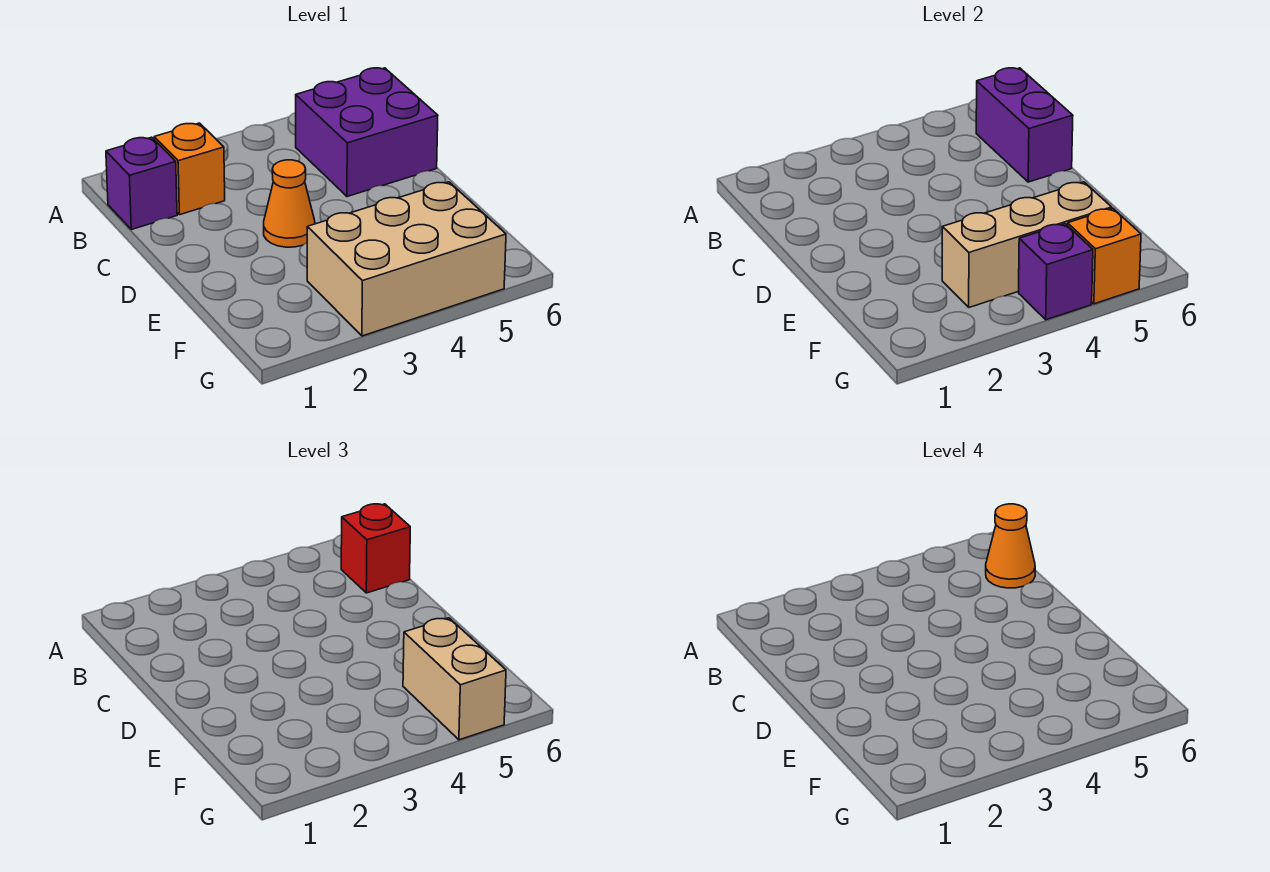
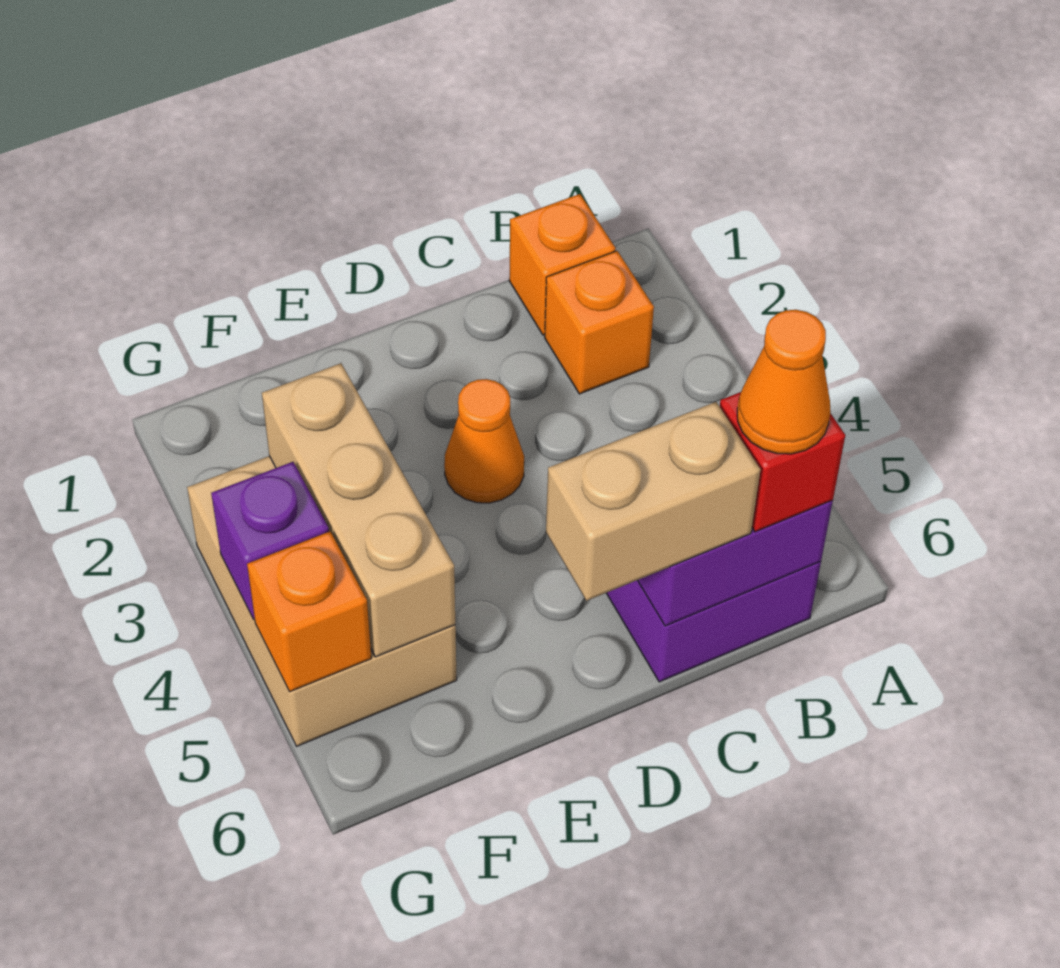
purple 1x1 brick [106,137,177,229] -> orange 1x1 brick [509,194,616,335]
tan 1x2 brick [403,618,506,740] -> tan 1x2 brick moved to [546,402,760,601]

